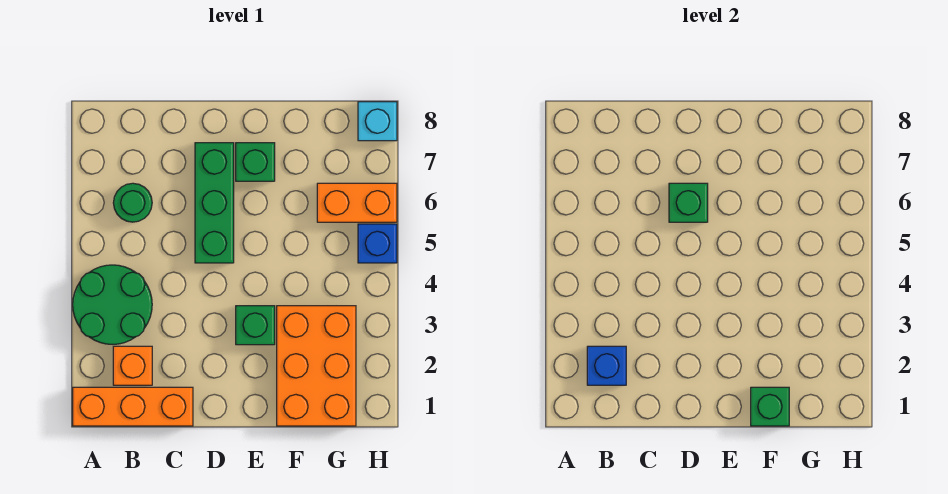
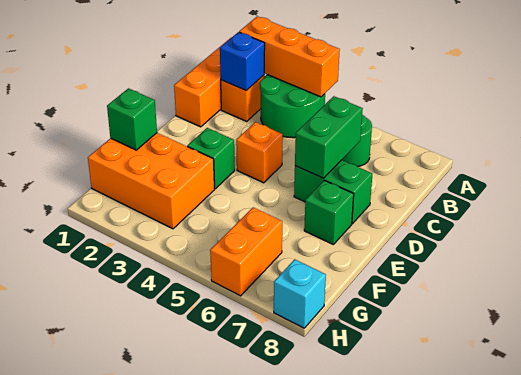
none -> orange 1x3 brick [239,16,340,97]
none -> orange 1x1 brick [236,122,283,183]
green 1x3 brick [195,143,234,263] -> green 1x2 brick [294,160,372,224]
green 1x1 brick [669,183,708,222] -> green 1x2 brick [295,96,363,178]
blue 1x1 brick [358,224,397,263] -> none

